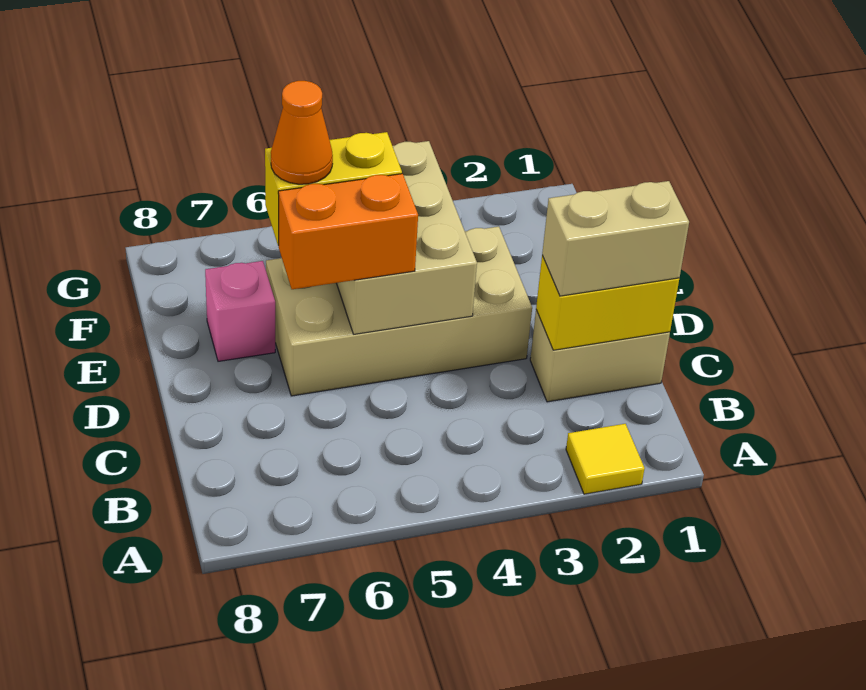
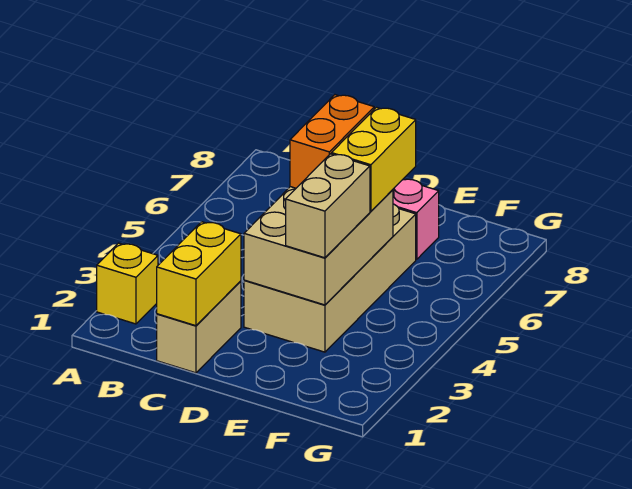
yellow 1x1 tile [566,424,645,494] -> yellow 1x1 brick [97,243,158,324]
tan 1x2 brick [542,181,689,296] -> tan 1x2 brick moved to [286,154,370,258]
tan 2x3 brick [337,141,477,334] -> tan 2x3 brick turned to [244,187,393,305]
orange 1x1 cone [271,81,333,184] -> none

